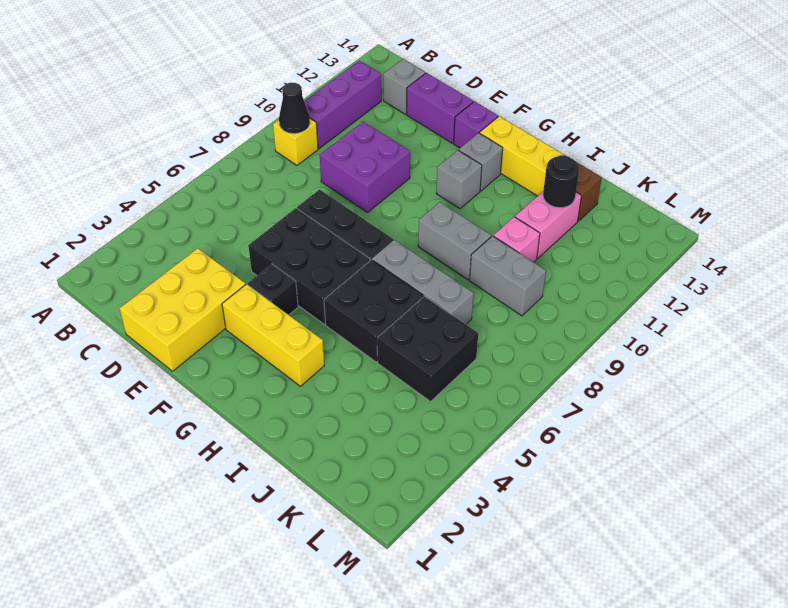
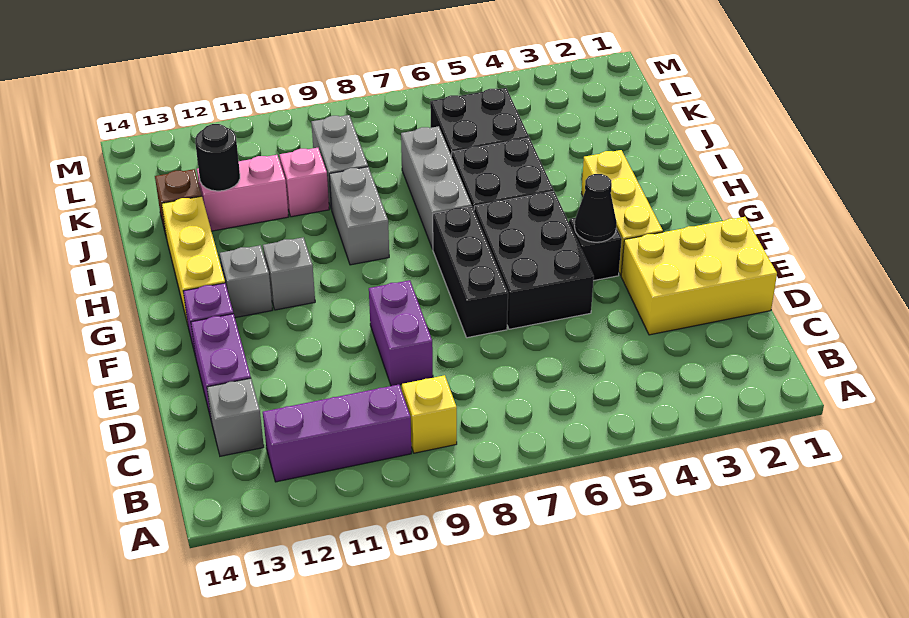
black 1x1 cone [279,83,310,134] -> black 1x1 cone moved to [575,174,617,242]
purple 2x2 brick [320,121,410,213] -> purple 1x2 brick [369,280,433,386]

